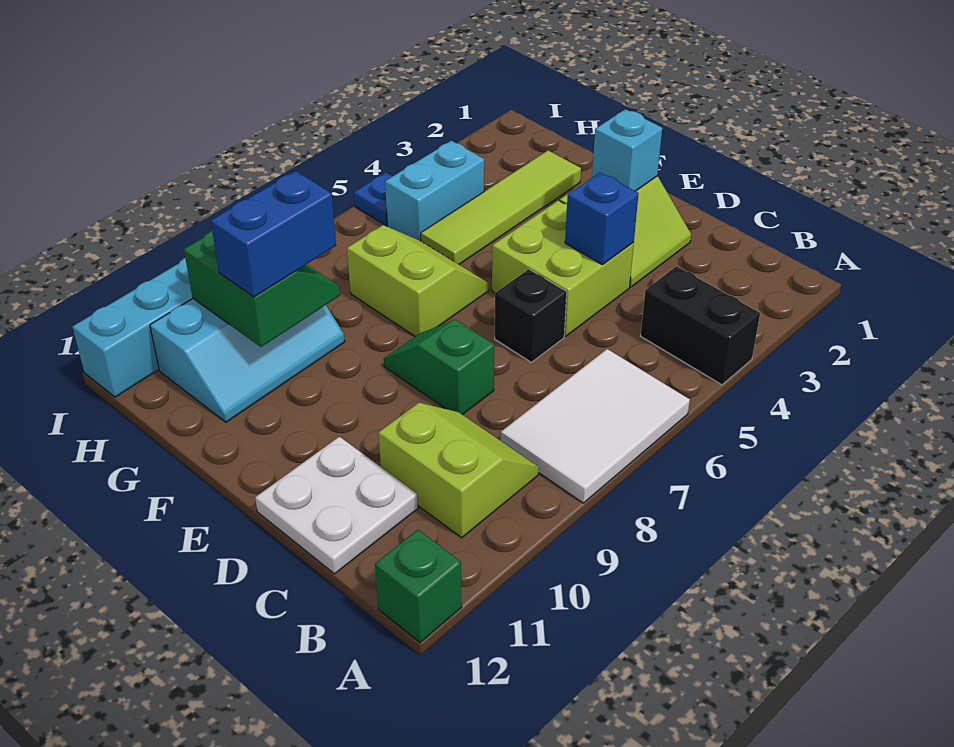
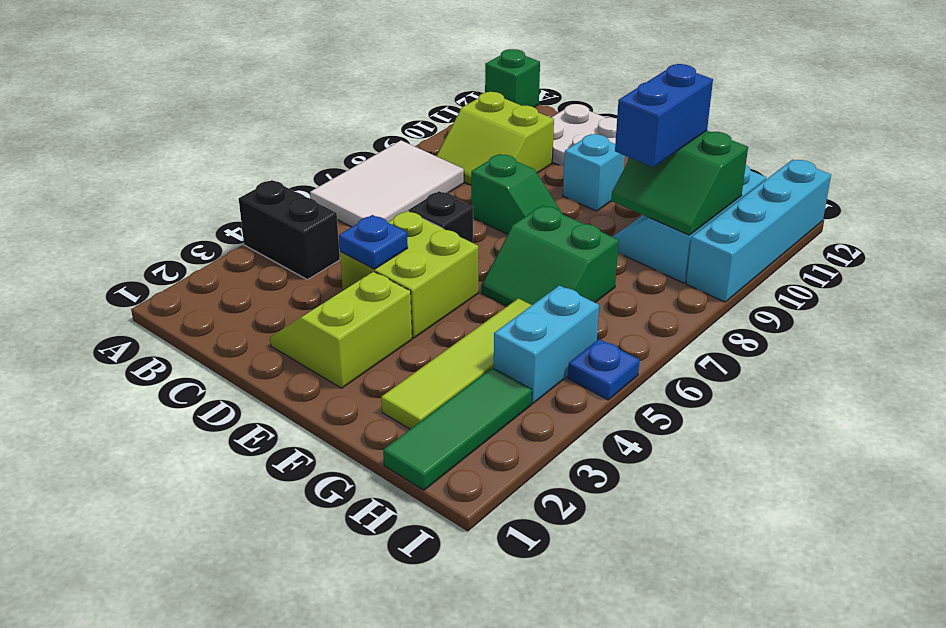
blue 1x1 brick [565,173,639,265] -> blue 1x1 plate [339,215,408,269]
cyan 1x1 brick [592,109,662,191] -> cyan 1x1 brick moved to [563,134,625,211]
lime 2x2 slope [347,225,489,336] -> green 2x2 slope [482,205,619,306]
none -> green 1x3 tile [383,368,532,490]

